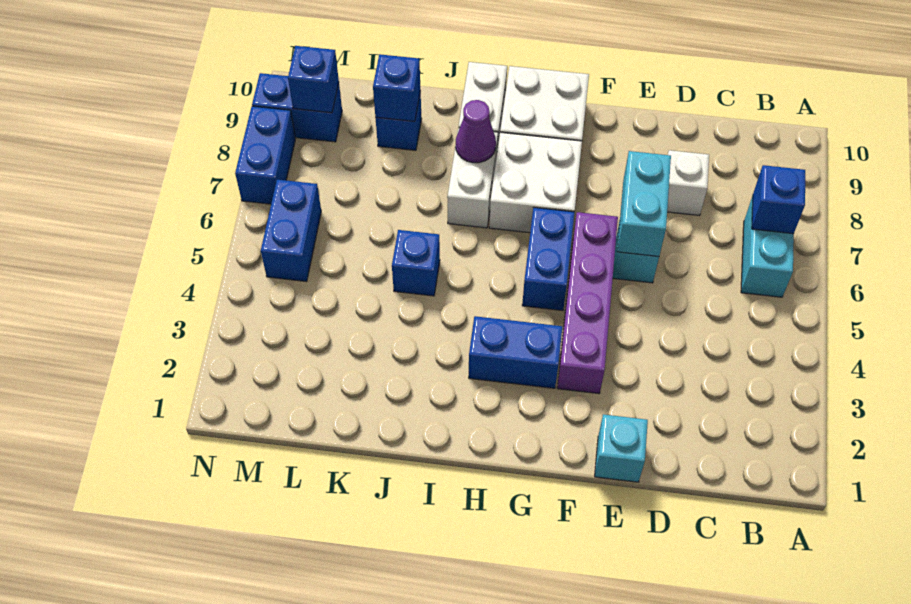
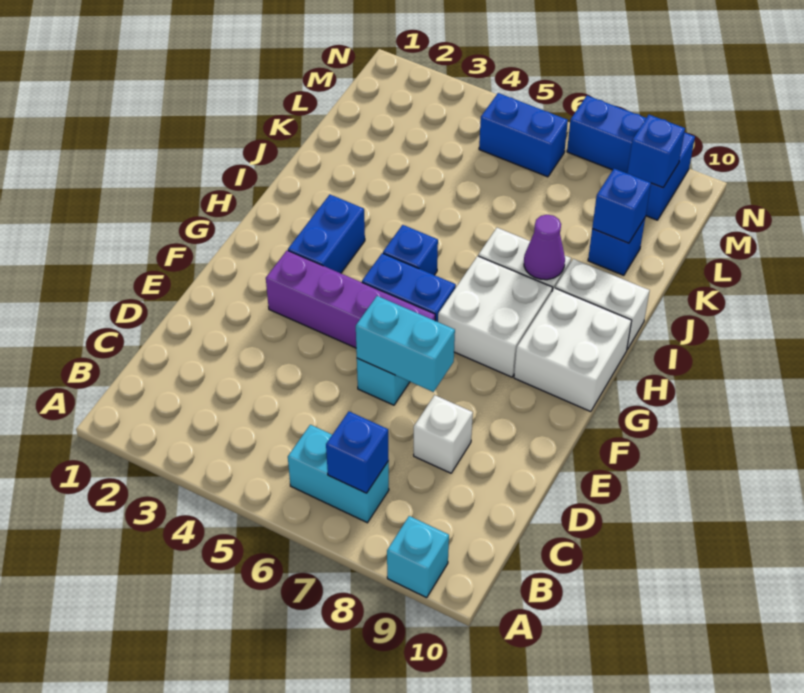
cyan 1x1 brick [595,414,648,482] -> cyan 1x1 brick moved to [387,516,449,598]
blue 1x1 brick [392,230,440,296] -> blue 1x1 brick moved to [383,225,438,275]

